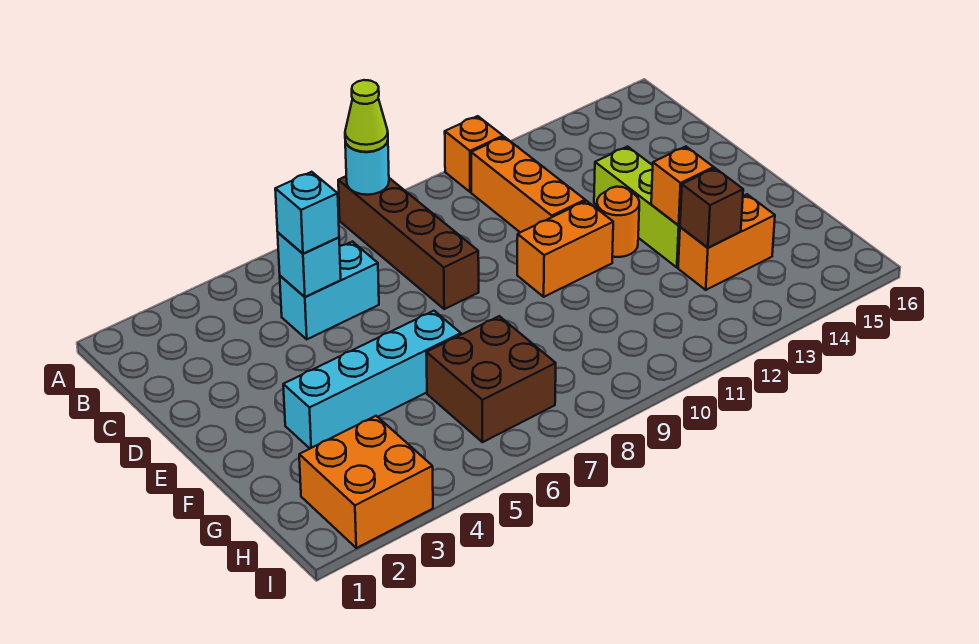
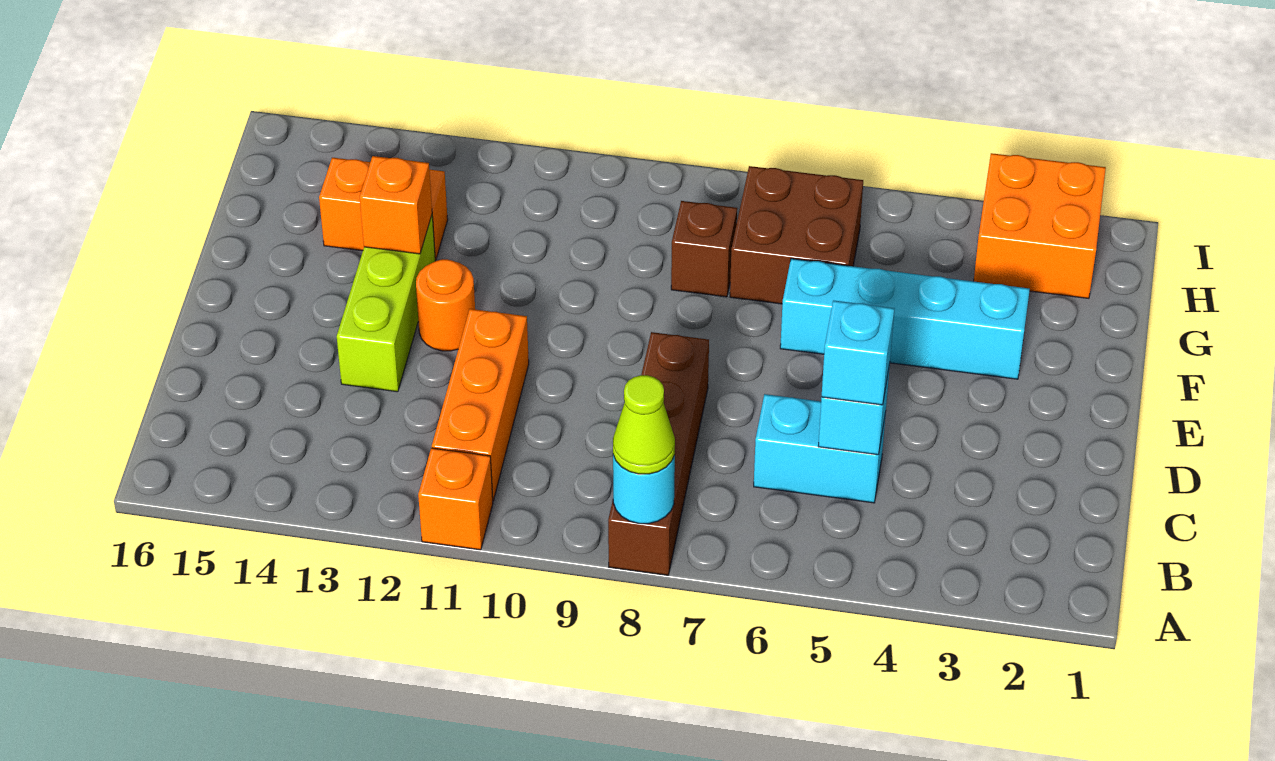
orange 1x2 brick [517,201,613,297] -> none
brown 1x1 brick [680,168,743,248] -> brown 1x1 brick moved to [671,201,737,297]

